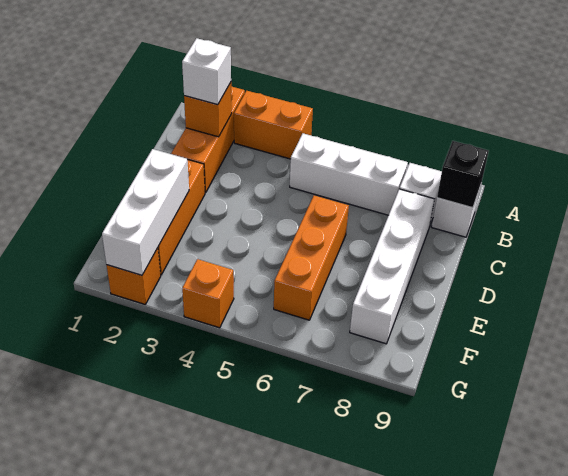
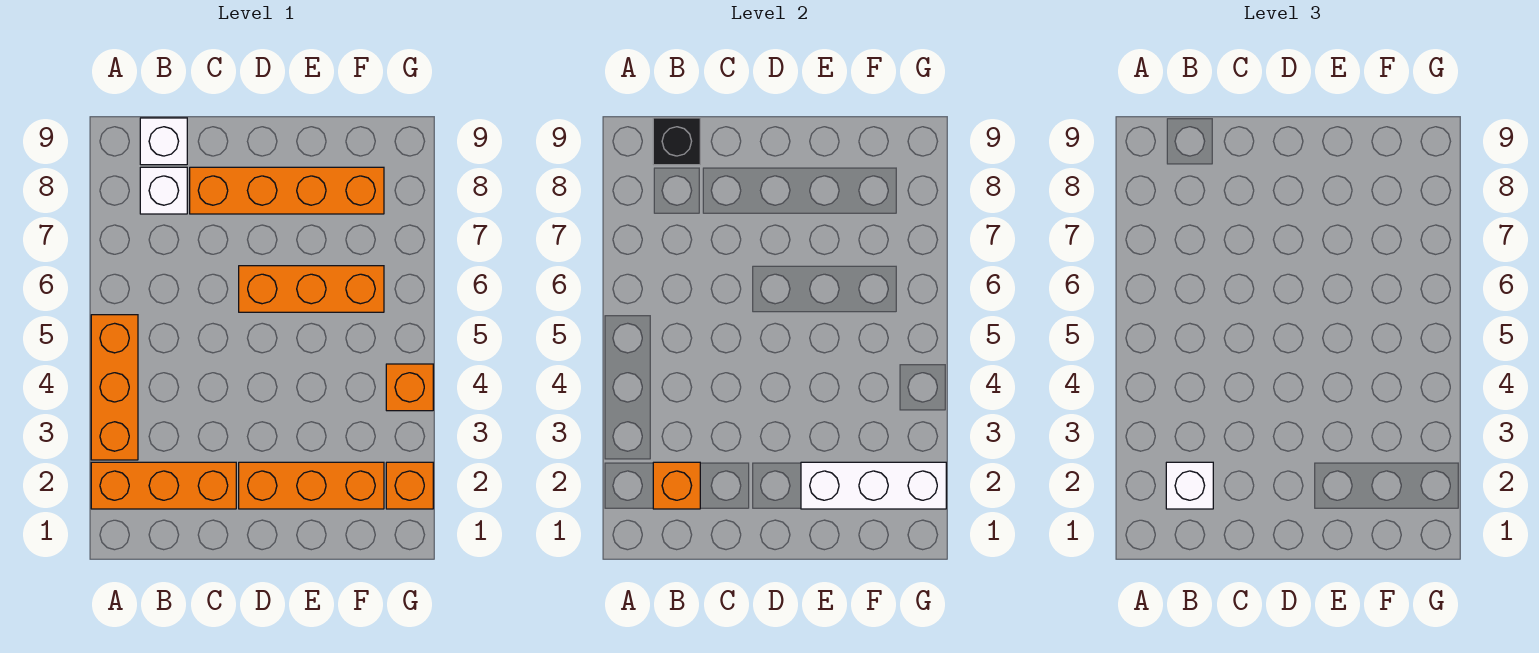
orange 1x2 brick [234,91,313,159] -> orange 1x3 brick [91,315,138,460]
white 1x3 brick [290,133,408,215] -> none
white 1x4 brick [350,189,434,344] -> orange 1x4 brick [190,167,384,214]

